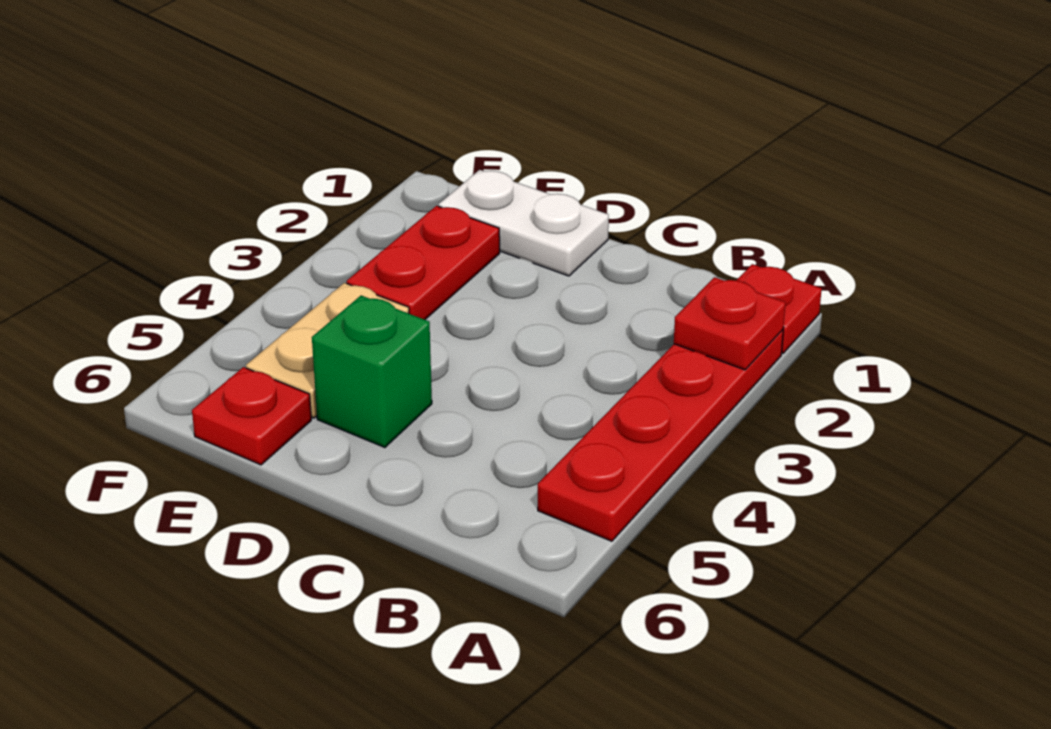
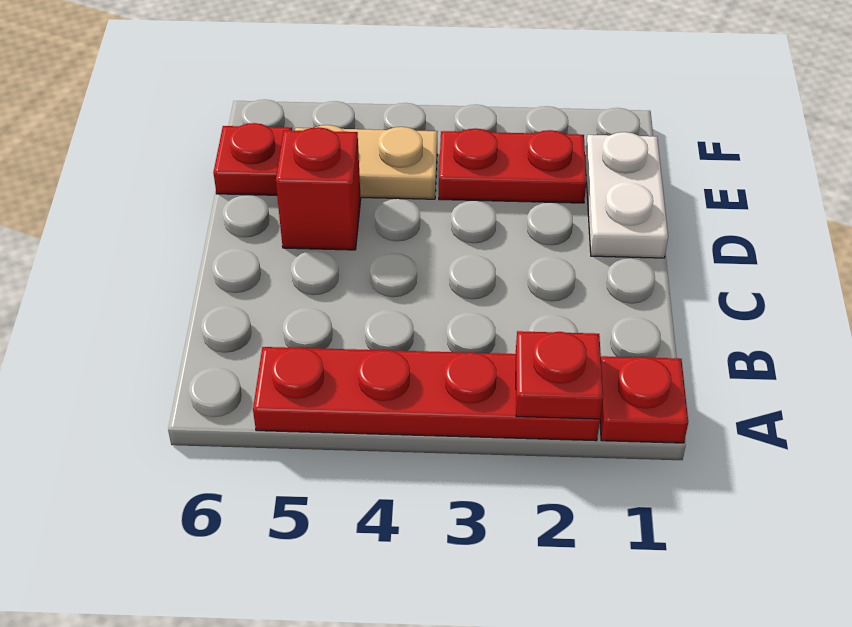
green 1x1 brick [312,296,432,448] -> red 1x1 brick [276,127,361,250]

